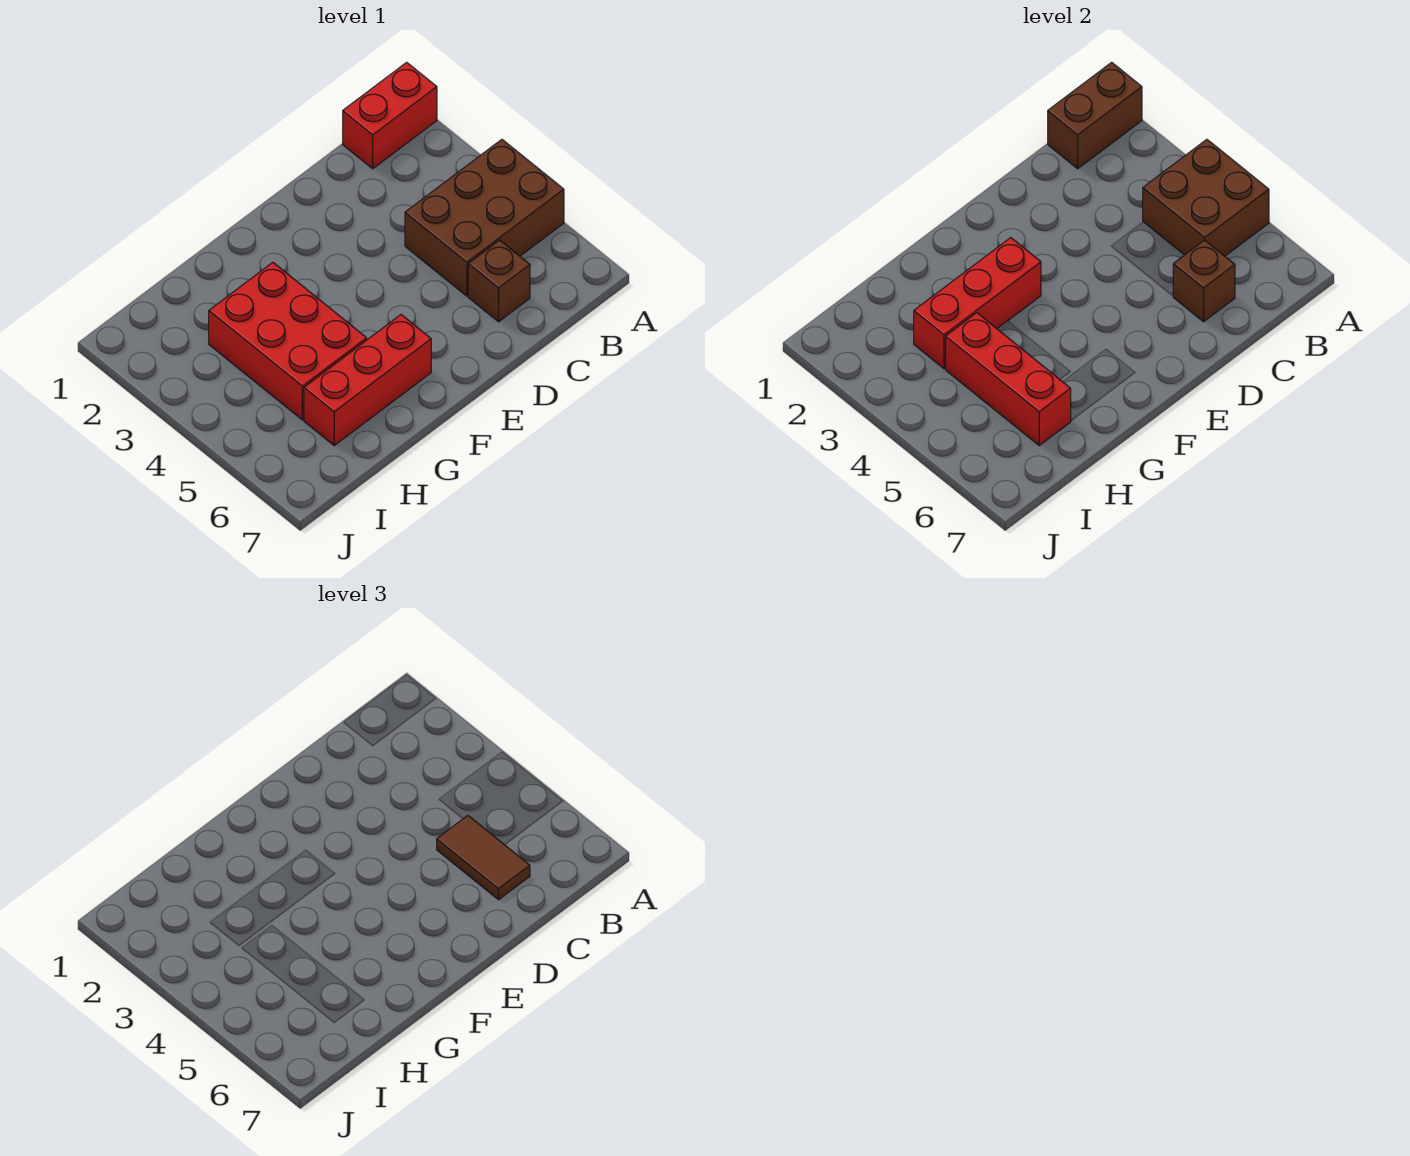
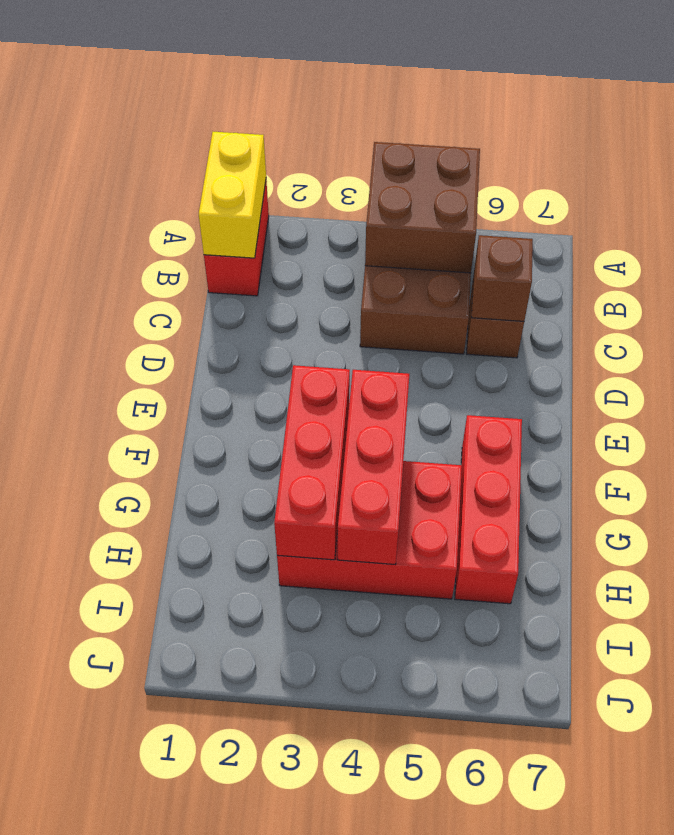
brown 1x2 brick [1048,62,1142,169] -> yellow 1x2 brick [199,132,266,258]
brown 1x2 tile [437,816,530,900] -> none
red 1x3 brick [946,313,1071,445] -> red 1x3 brick turned to [338,370,409,565]

